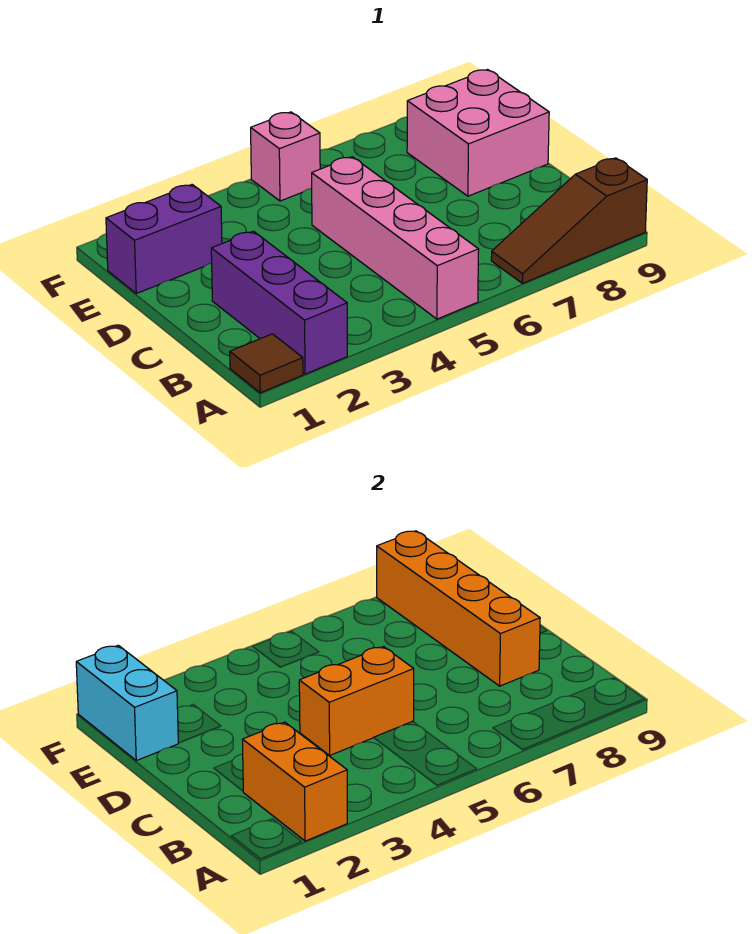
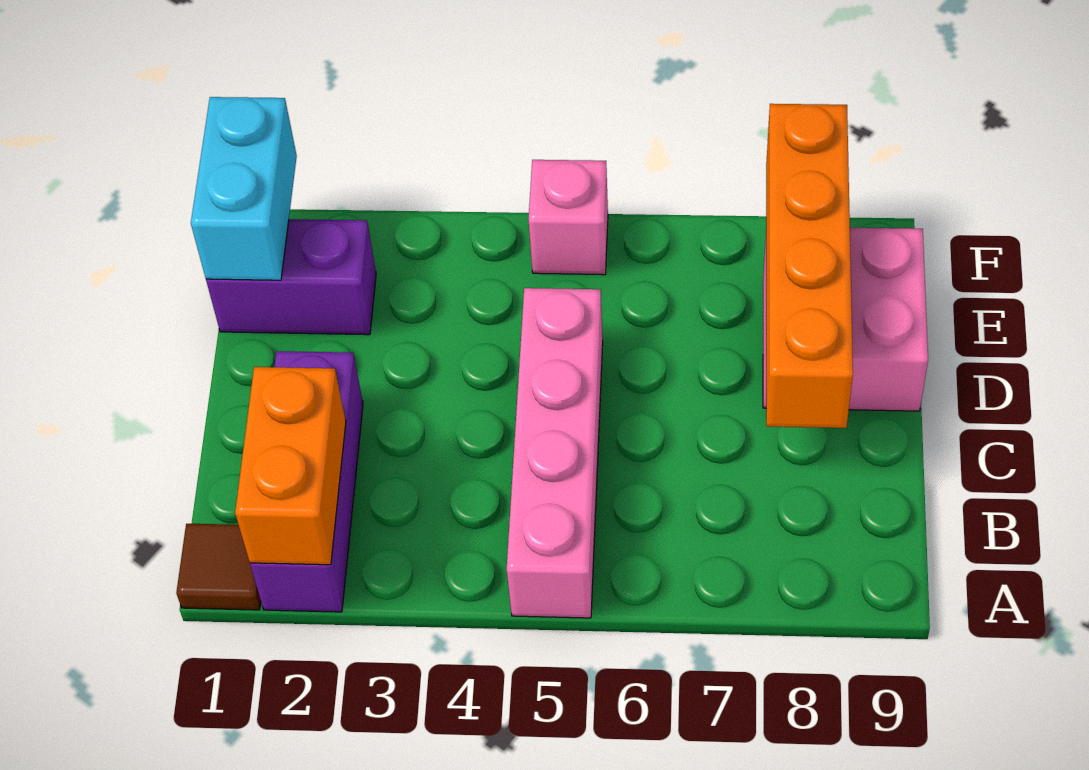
brown 1x3 slope [491,158,647,283] -> none
orange 1x2 brick [299,647,414,755] -> none

